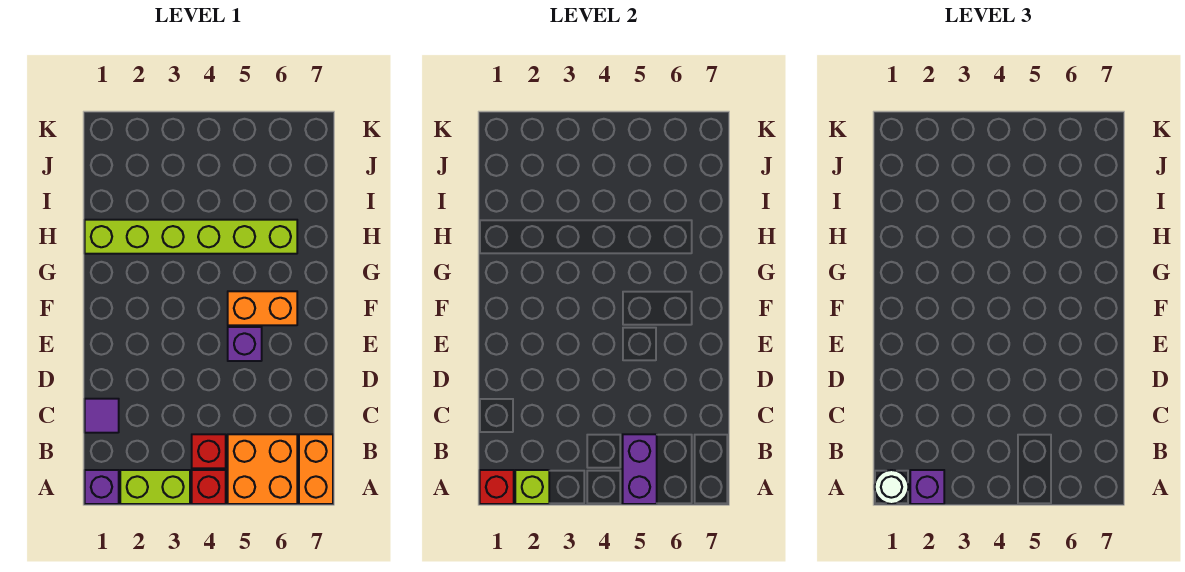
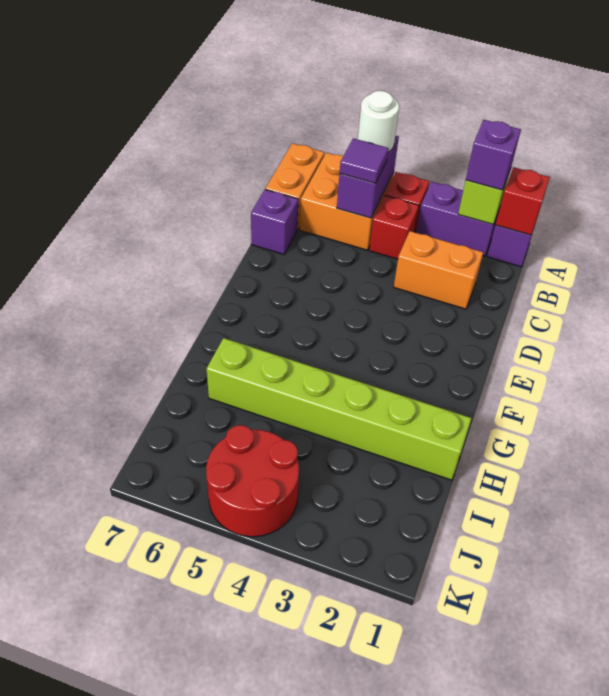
white 1x1 round brick [875,470,908,504] -> white 1x1 round brick moved to [358,91,399,152]
lime 1x2 brick [120,470,190,504] -> purple 1x2 brick [416,182,500,256]
purple 1x1 tile [85,399,119,433] -> purple 1x1 tile moved to [340,138,389,183]
purple 1x1 brick [228,327,262,361] -> purple 1x1 brick moved to [251,189,298,254]
orange 1x2 brick [228,291,297,325] -> orange 1x2 brick moved to [394,231,483,309]
none -> red 2x2 round brick [206,425,299,537]

